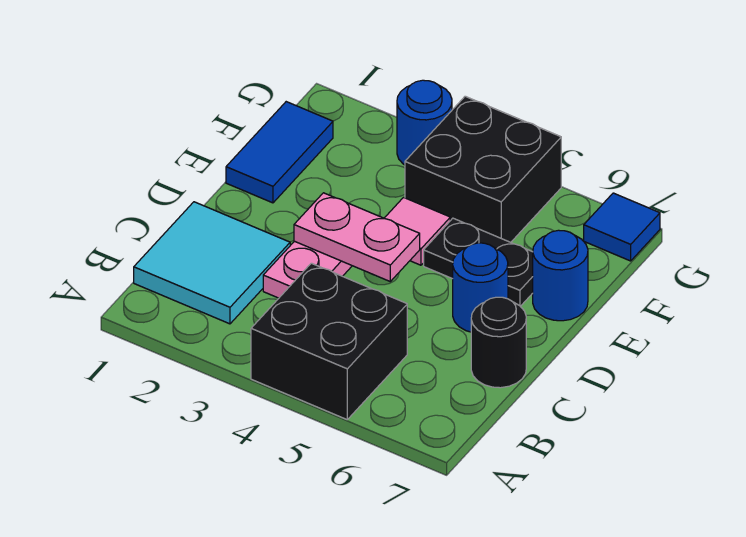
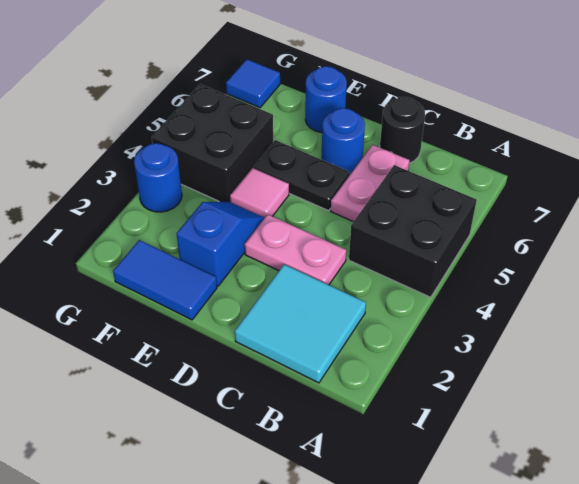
pink 1x2 plate [294,193,420,281] -> pink 1x2 plate moved to [331,145,410,222]
none -> blue 1x2 slope [177,202,264,286]
black 1x2 plate [424,218,533,306] -> black 1x2 plate turned to [254,140,350,211]

